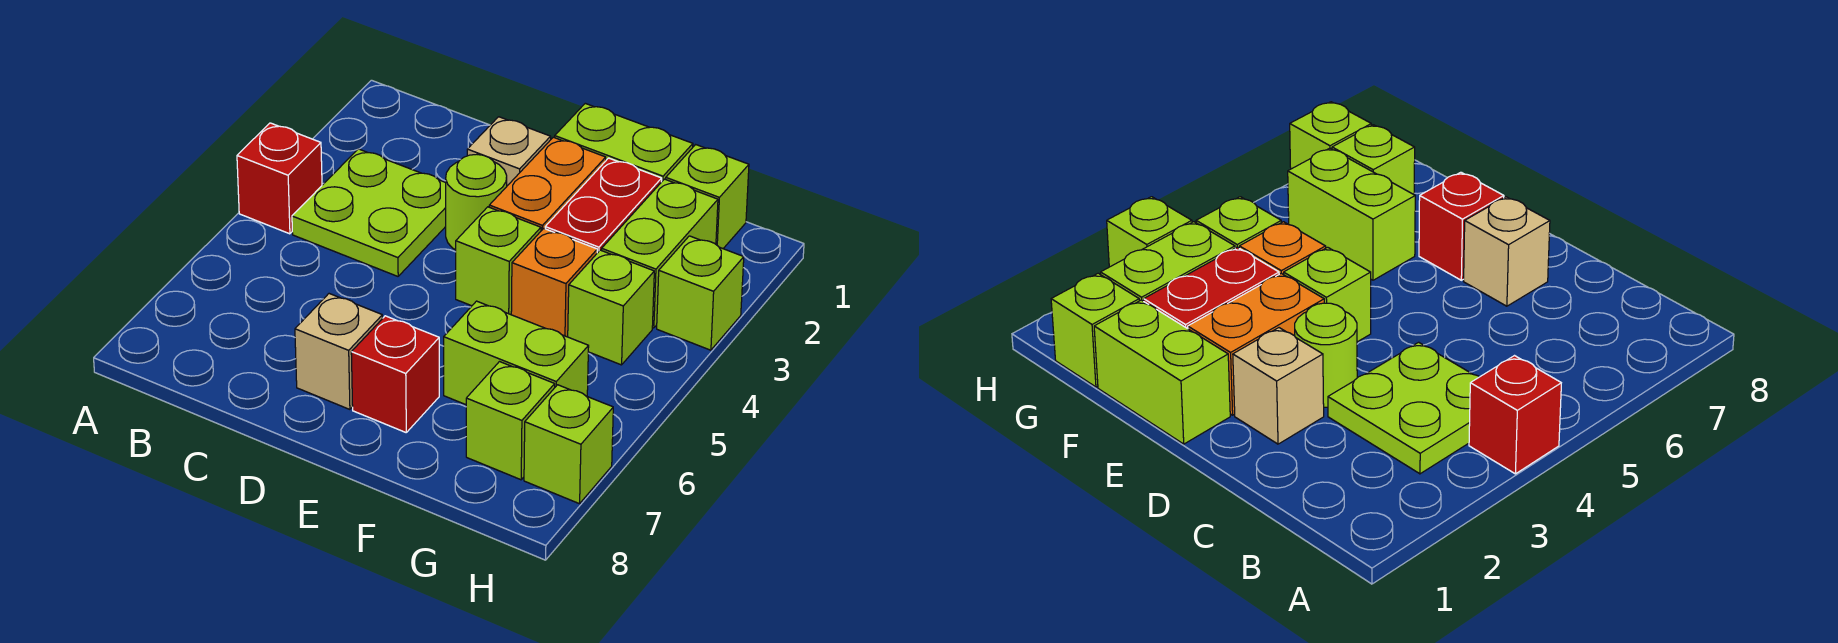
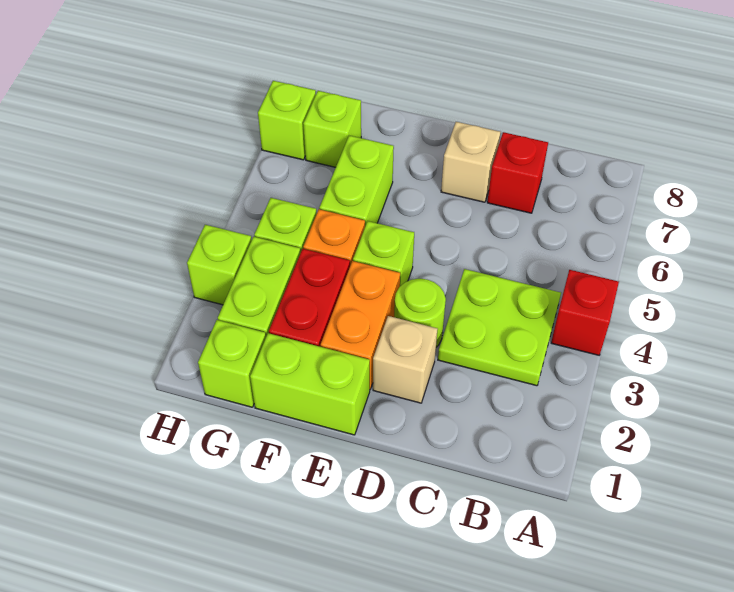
red 1x1 brick [351,316,439,432] -> red 1x1 brick moved to [487,132,548,213]
lime 1x2 brick [444,301,589,405] -> lime 1x2 brick turned to [319,136,394,226]

